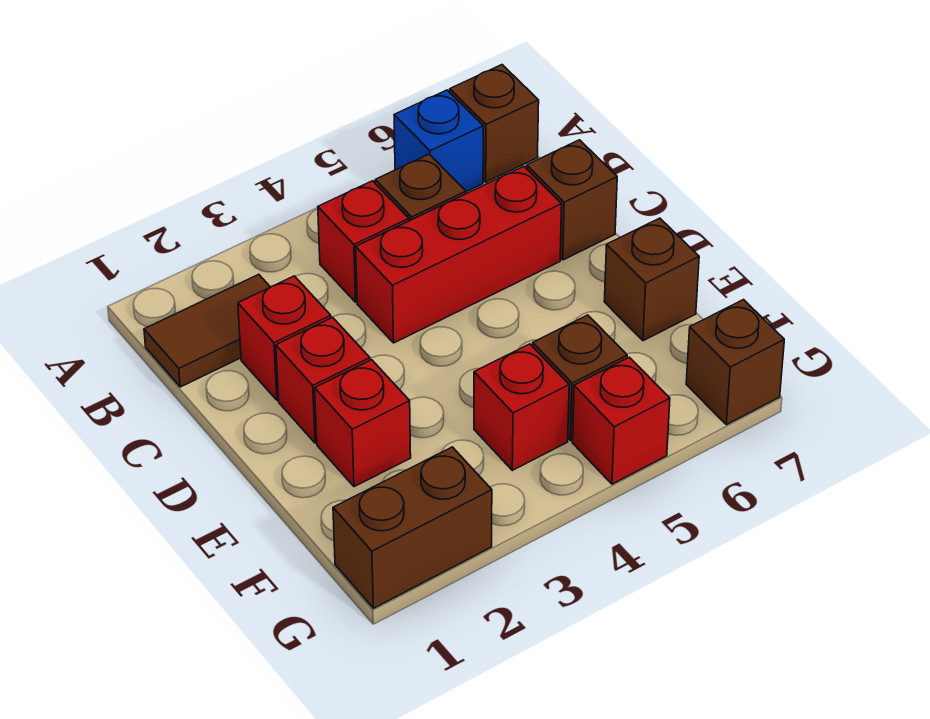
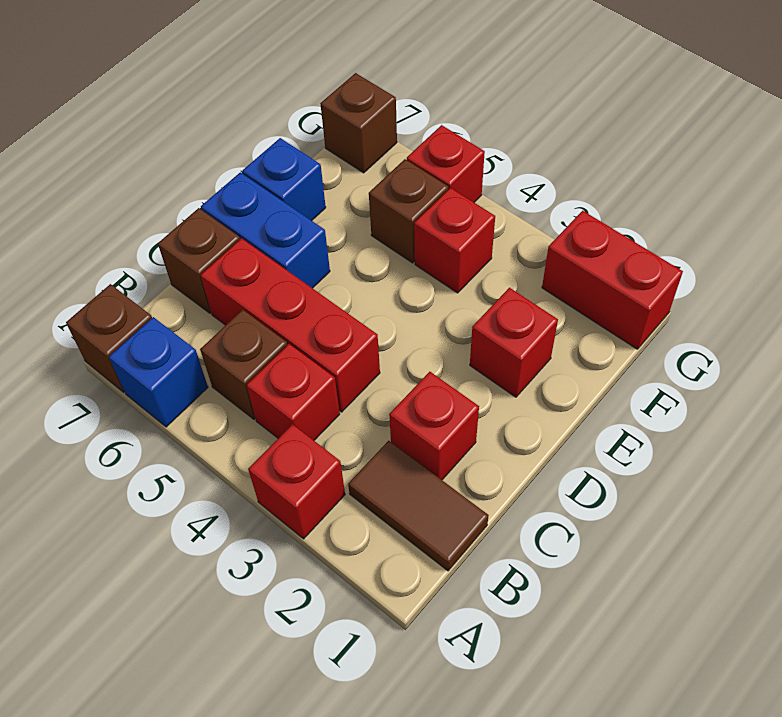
red 1x1 brick [276,317,370,443] -> red 1x1 brick moved to [248,424,345,539]
none -> blue 1x2 brick [201,172,330,288]
brown 1x1 brick [604,218,699,341] -> blue 1x1 brick [242,138,326,221]
brown 1x2 brick [333,447,492,608] -> red 1x2 brick [542,211,683,349]

